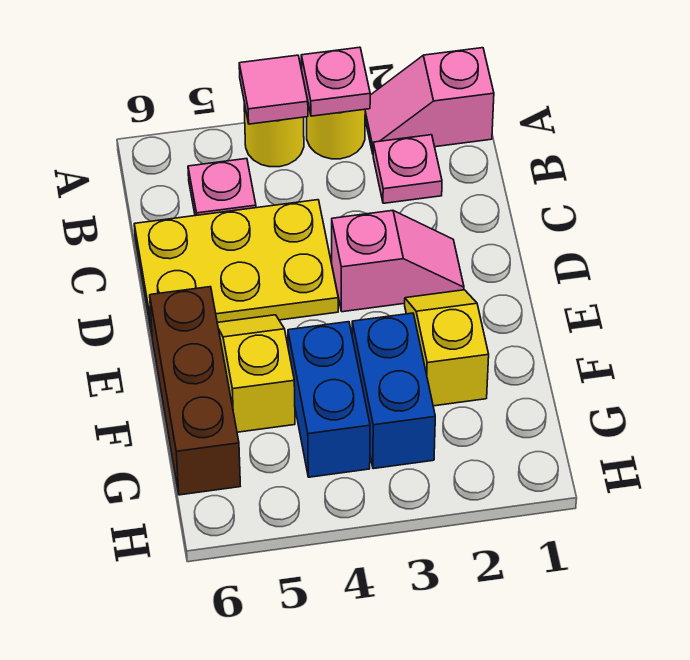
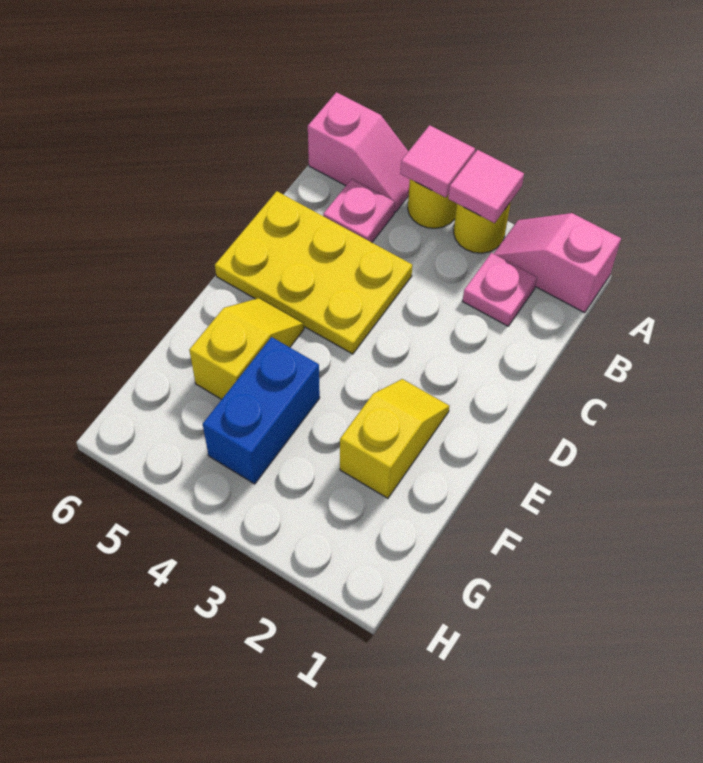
pink 1x1 plate [301,47,370,116] -> pink 1x1 tile [448,150,524,223]
pink 1x2 slope [332,210,464,312] -> pink 1x2 slope moved to [308,92,410,212]
brown 1x3 brick [150,287,240,495] -> none
blue 1x2 brick [352,313,435,469] -> none

